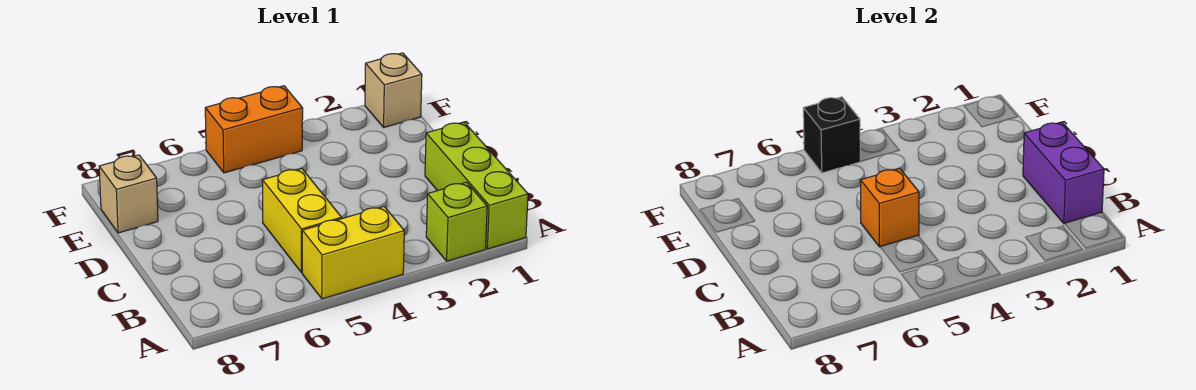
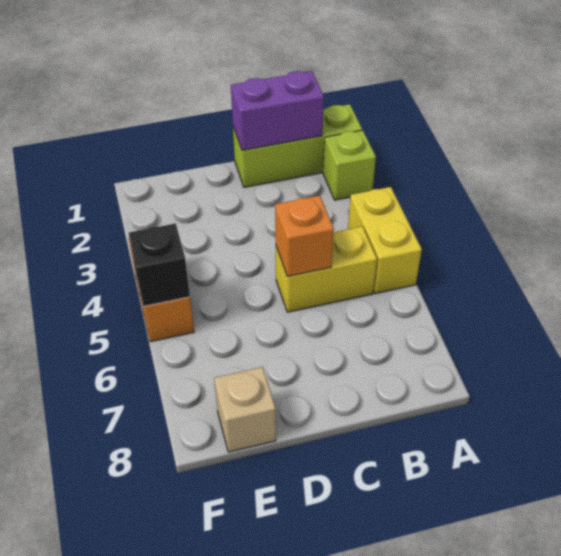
tan 1x1 brick [365,53,422,127] -> none

